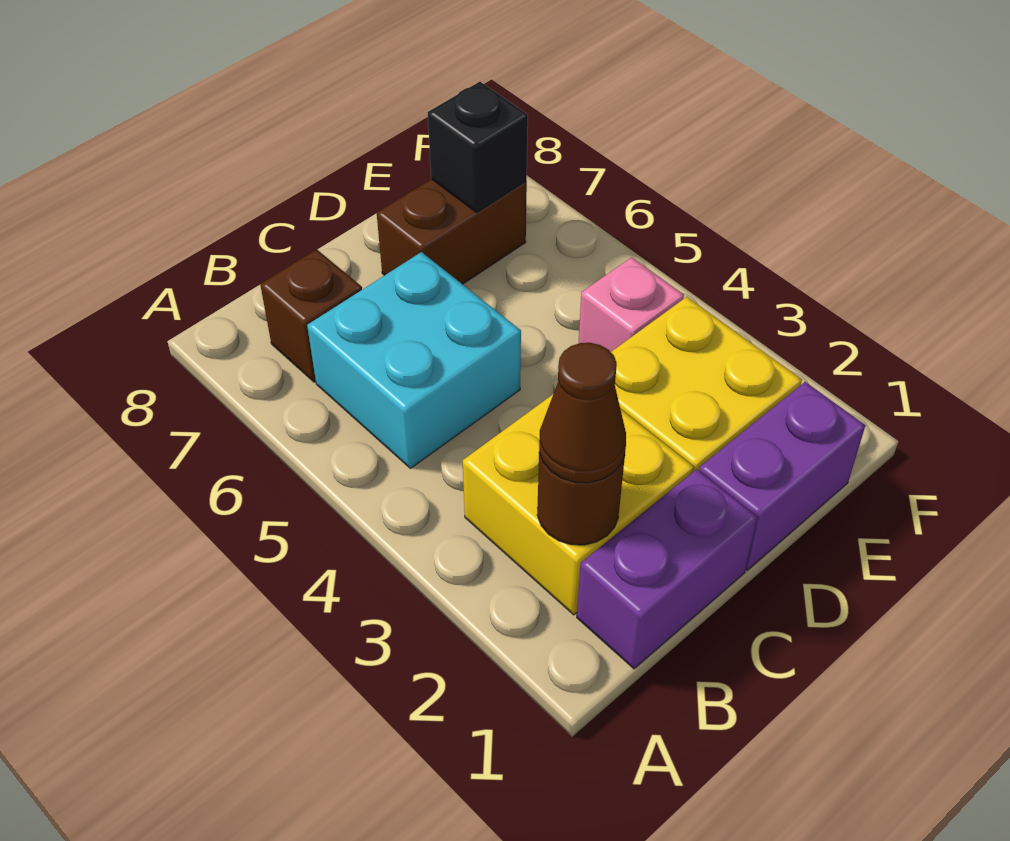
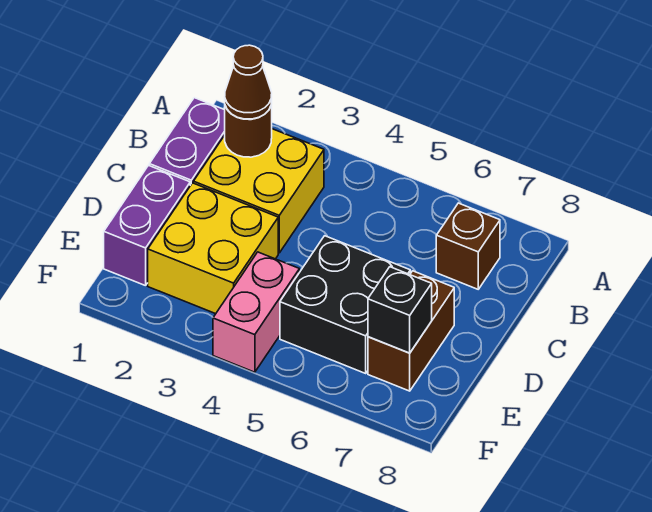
cyan 2x2 brick [307,252,521,468] -> none
none -> black 2x2 brick [280,236,410,373]
pink 1x1 brick [578,257,684,352] -> pink 1x2 brick [213,252,299,372]

